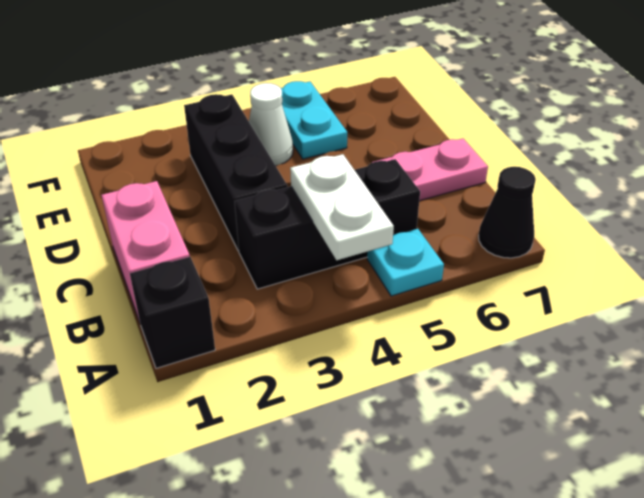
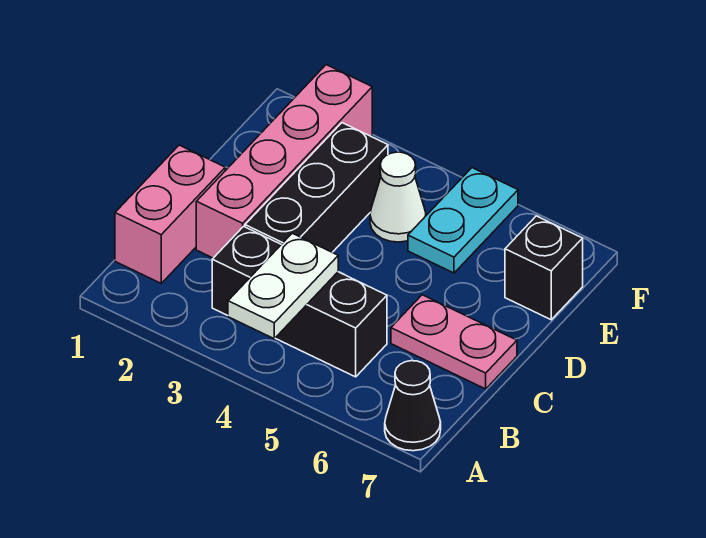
black 1x1 brick [130,257,215,368] -> black 1x1 brick moved to [505,216,583,320]
cyan 1x1 plate [367,229,444,296] -> none
none -> pink 1x4 brick [196,65,372,258]

